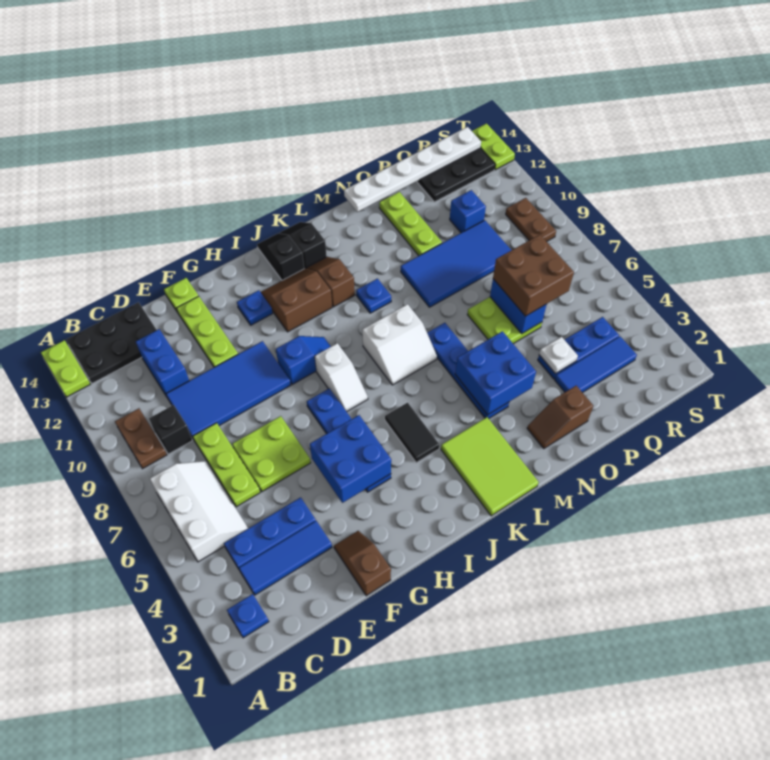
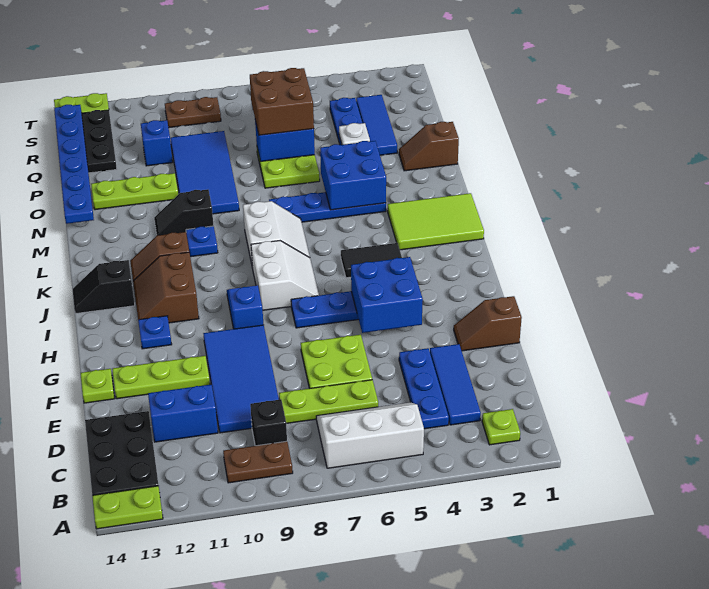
blue 1x1 plate [227,594,269,638] -> lime 1x1 plate [482,409,520,445]
white 1x2 slope [315,343,368,412] -> white 2x2 slope [251,241,319,310]
black 1x2 slope [280,222,327,269] -> black 1x2 slope moved to [154,189,214,236]
brown 1x2 slope [527,386,593,449] -> brown 1x2 slope turned to [399,122,459,171]
white 1x6 plate [344,127,481,212] -> blue 1x6 plate [54,105,94,224]

